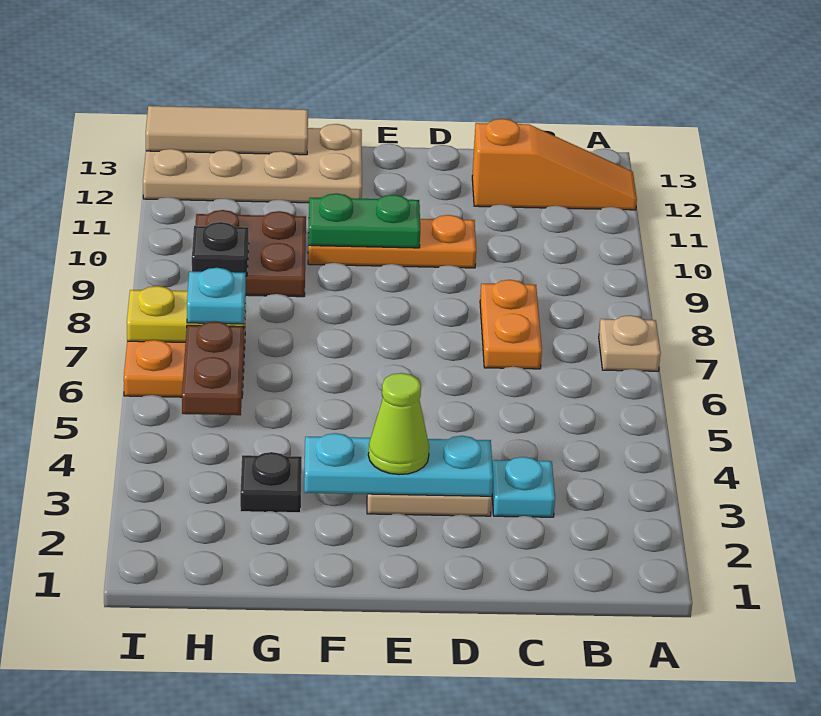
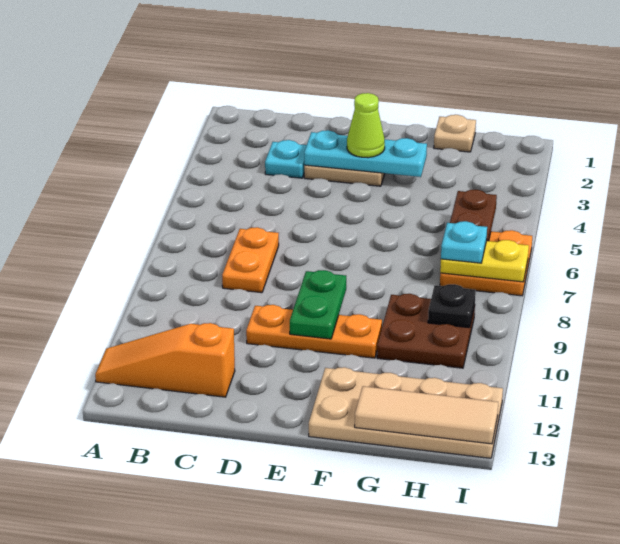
tan 1x1 plate [599,315,661,371] -> tan 1x1 plate moved to [434,115,476,152]
green 1x2 plate [308,193,420,248] -> green 1x2 plate turned to [290,270,346,339]
black 1x1 plate [240,452,302,513] -> none

